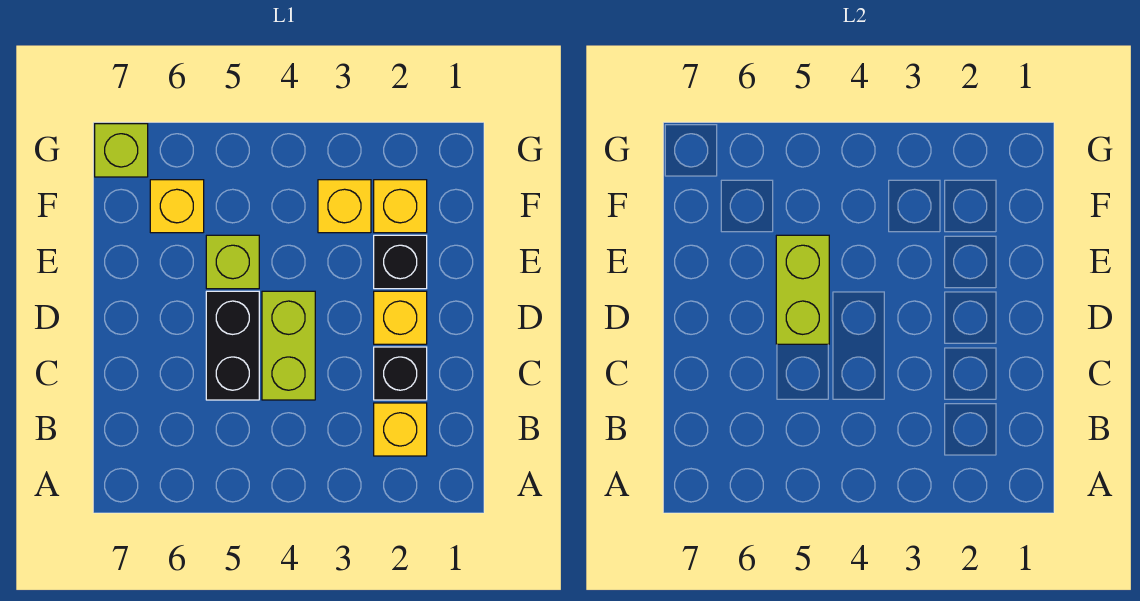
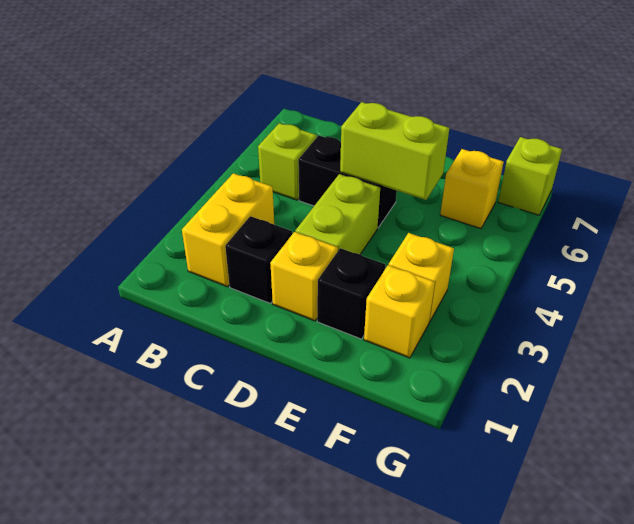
yellow 1x1 brick [374,403,427,456] -> yellow 1x2 brick [182,173,274,287]
lime 1x2 brick [262,291,315,400] -> lime 1x2 brick turned to [295,174,380,254]
lime 1x1 brick [206,235,259,289] -> lime 1x1 brick moved to [258,123,317,200]

